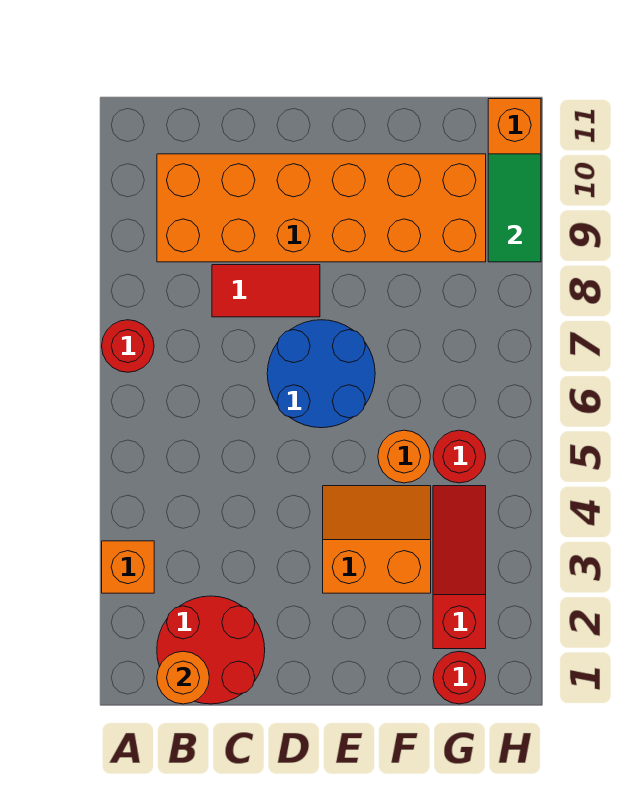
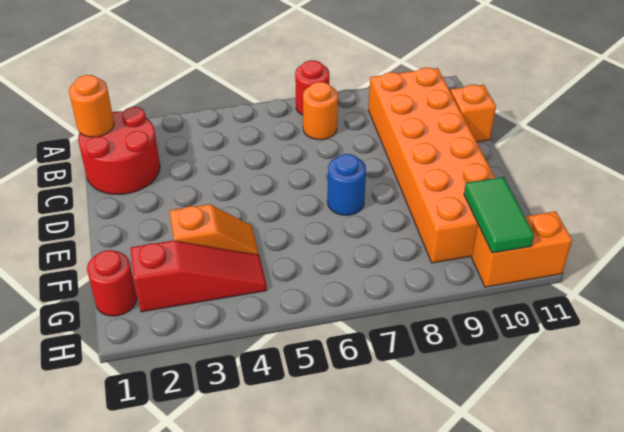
orange 1x1 brick [102,541,154,593] -> orange 1x1 brick moved to [450,85,496,142]
red 1x2 tile [212,265,320,317] -> none
blue 2x2 round brick [267,320,375,428] -> blue 1x1 round brick [327,154,366,215]
orange 2x2 slope [323,486,431,593] -> orange 1x2 slope [169,204,259,255]
orange 1x1 round brick [378,430,430,483] -> orange 1x1 round brick moved to [303,82,338,140]
red 1x1 round brick [433,430,486,483] -> none
green 1x2 tile [488,154,541,262] -> green 1x2 tile turned to [464,177,534,253]

